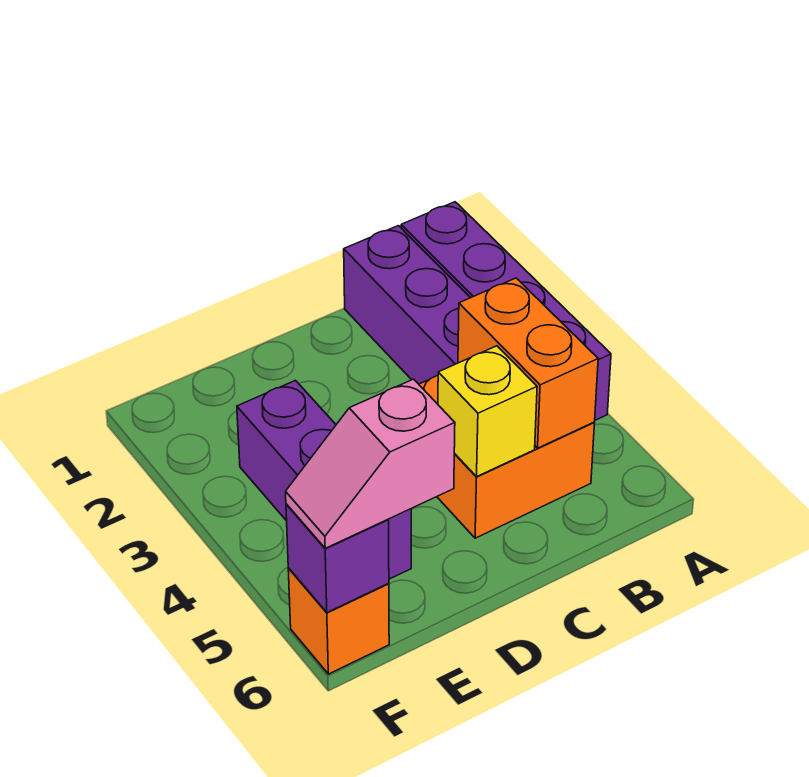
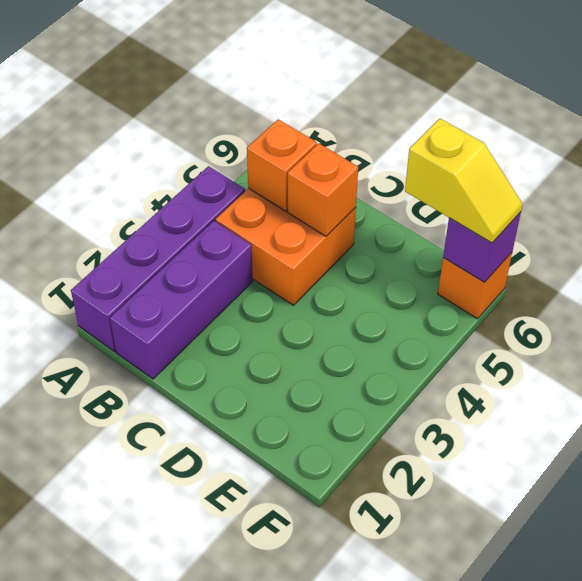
orange 1x2 brick [458,278,598,448] -> orange 1x1 brick [247,119,317,211]
yellow 1x1 brick [438,346,537,476] -> orange 1x1 brick [288,143,358,236]
purple 1x3 brick [237,381,411,579] -> none
pink 1x2 slope [286,379,455,548] -> yellow 1x2 slope [405,119,523,243]

